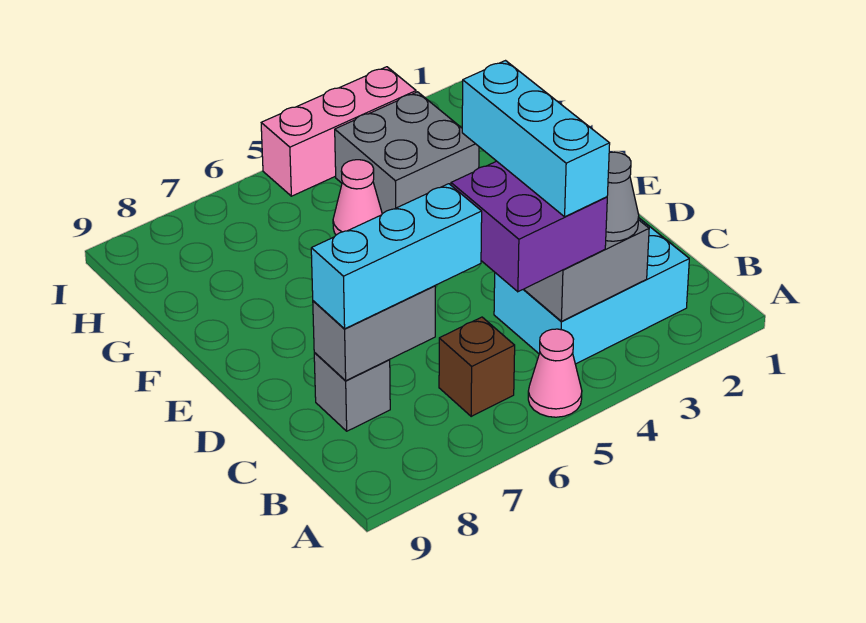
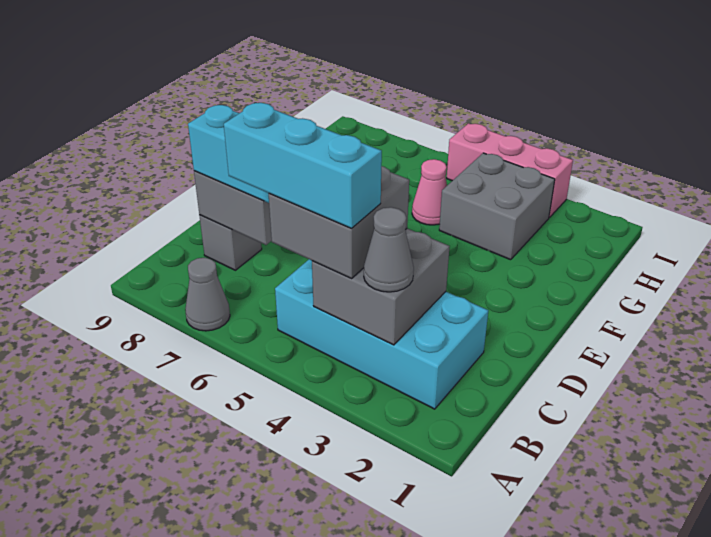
pink 1x1 cone [528,329,582,417] -> none
none -> grey 1x1 cone [185,258,230,331]
cyan 2x3 brick [494,218,689,364] -> cyan 2x4 brick [275,259,488,409]
purple 2x2 brick [451,161,607,292] -> grey 2x2 brick [269,166,409,278]
cyan 1x3 brick [462,61,610,217] -> cyan 1x3 brick turned to [224,103,382,228]
brown 1x1 brick [439,317,515,416] -> none

